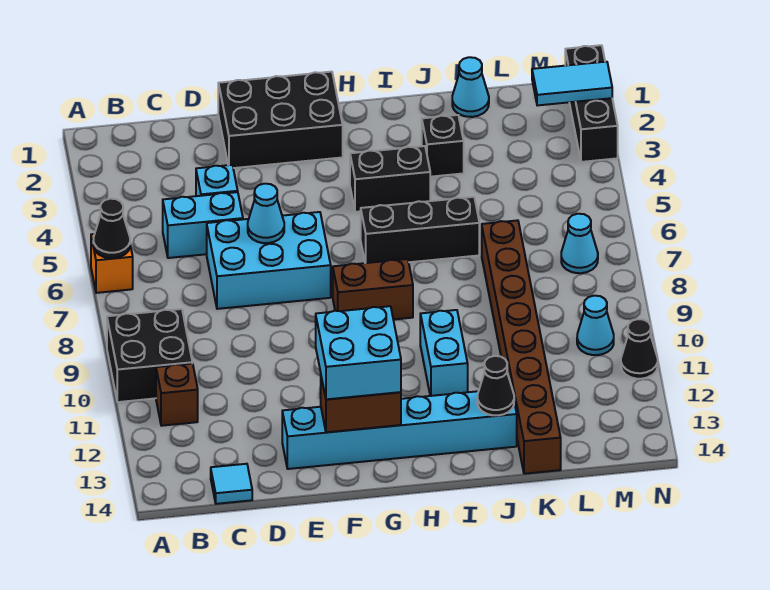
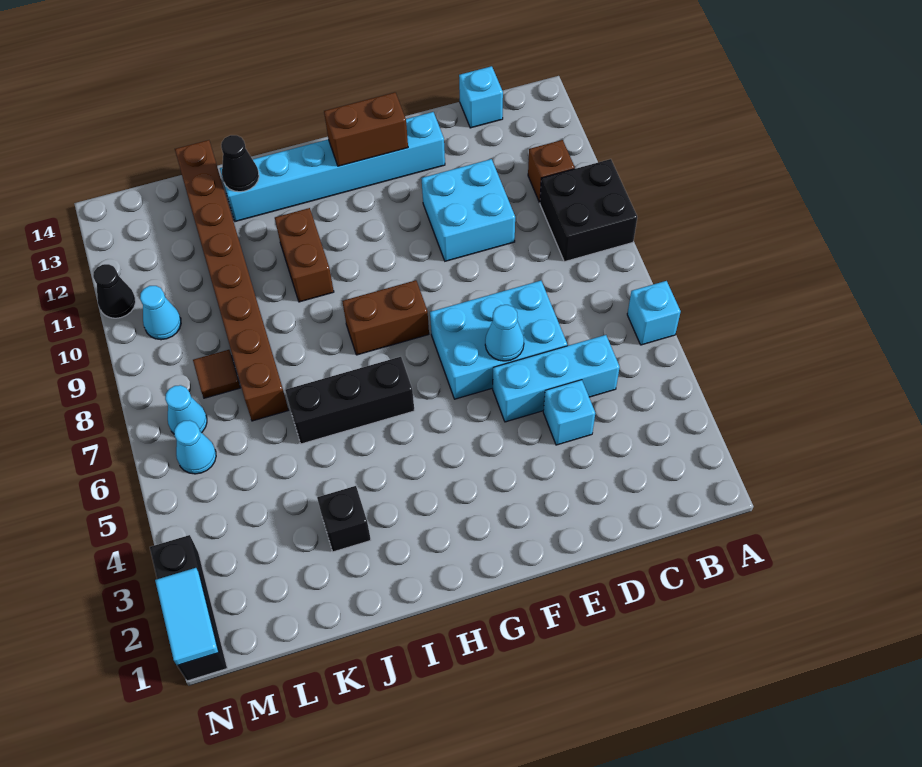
orange 1x1 brick [91,234,133,293] -> cyan 1x1 brick [627,281,681,345]
black 1x1 cone [93,199,130,258] -> none
cyan 1x2 brick [163,192,243,258] -> cyan 1x3 brick [493,335,620,422]
cyan 1x1 tile [211,464,252,504] -> cyan 1x1 brick [459,66,503,128]
black 2x3 brick [218,72,343,168] -> none
cyan 2x2 brick [316,306,401,399] -> cyan 2x2 brick moved to [421,159,515,261]
black 1x2 brick [350,146,430,212] -> none
cyan 1x2 brick [420,310,468,396] -> brown 1x2 brick [275,208,334,302]
cyan 1x1 cone [452,57,489,117] -> cyan 1x1 cone moved to [174,420,216,474]
none -> brown 1x1 tile [193,350,240,398]
cyan 1x2 tile [532,62,612,105] -> cyan 1x2 tile turned to [155,568,219,665]

